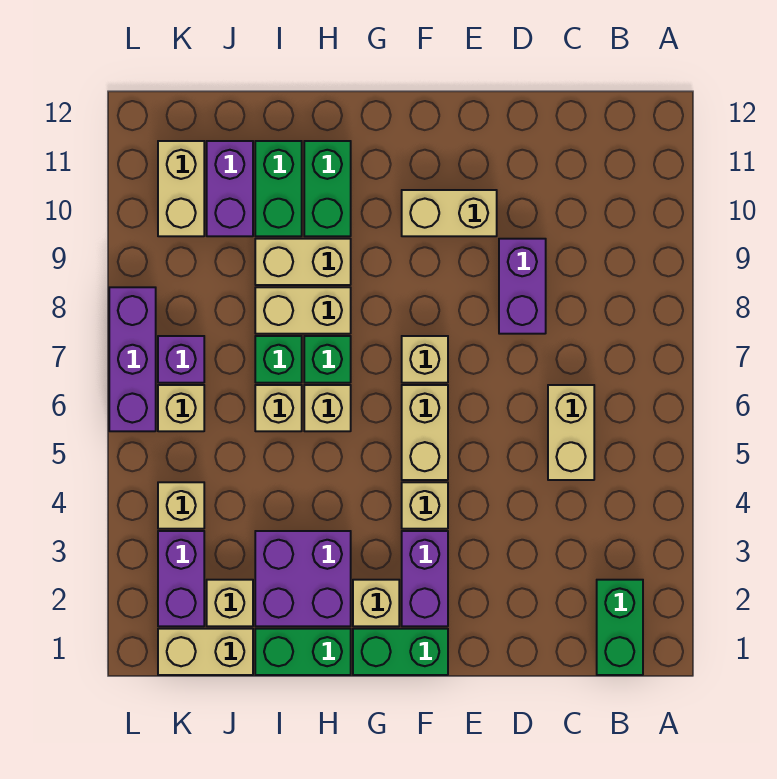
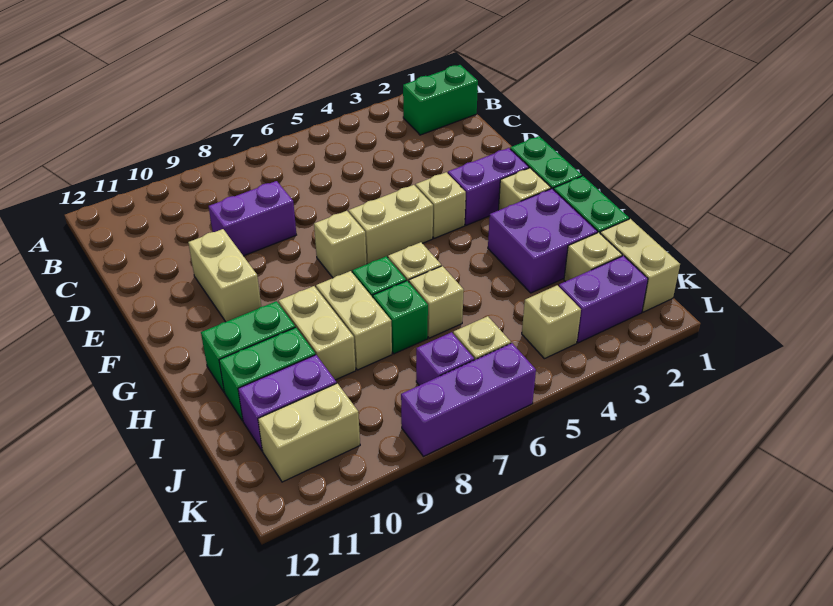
tan 1x2 brick [548,385,594,480] -> none

